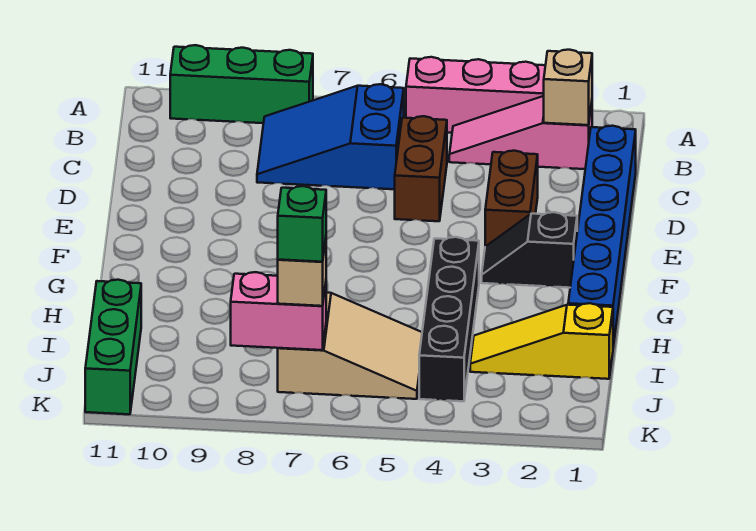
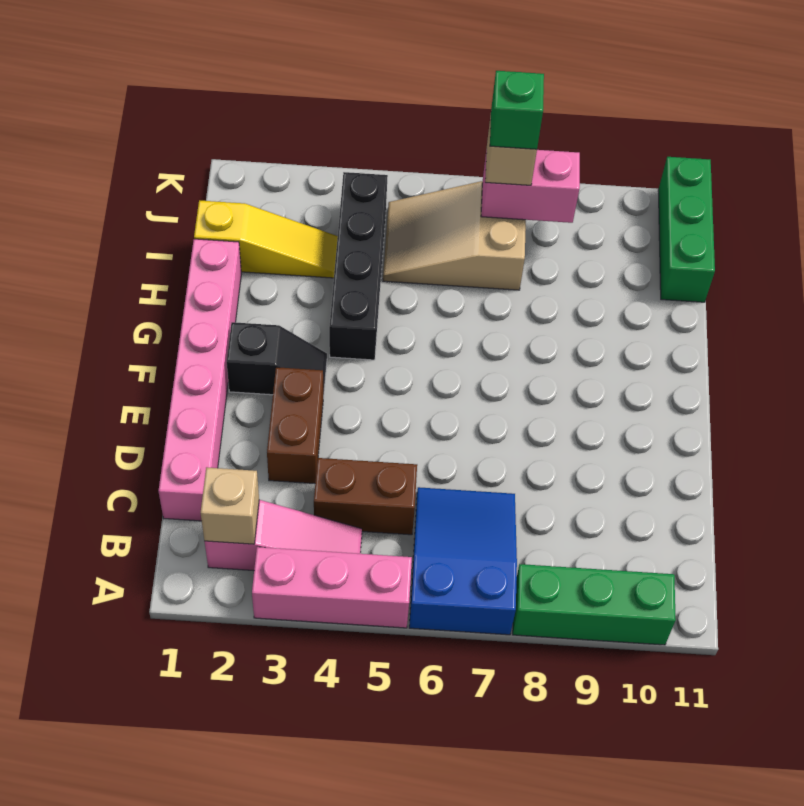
blue 2x3 slope [257,84,404,189] -> blue 2x3 slope turned to [409,487,517,635]
blue 1x6 brick [568,126,636,347] -> pink 1x6 brick [159,239,241,521]
brown 1x2 brick [395,116,447,221] -> brown 1x2 brick turned to [314,458,417,535]

